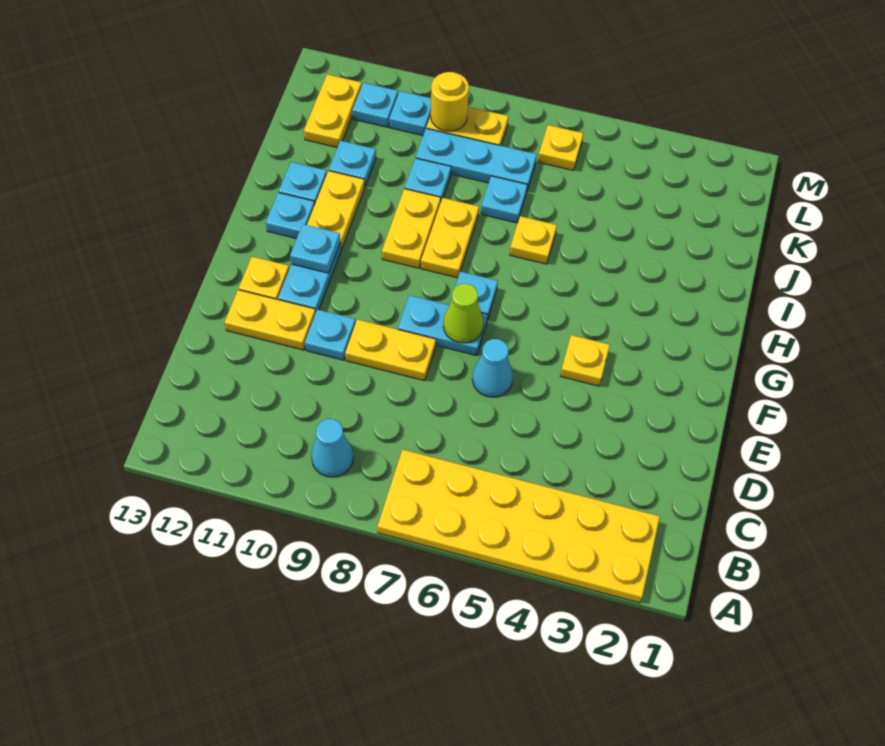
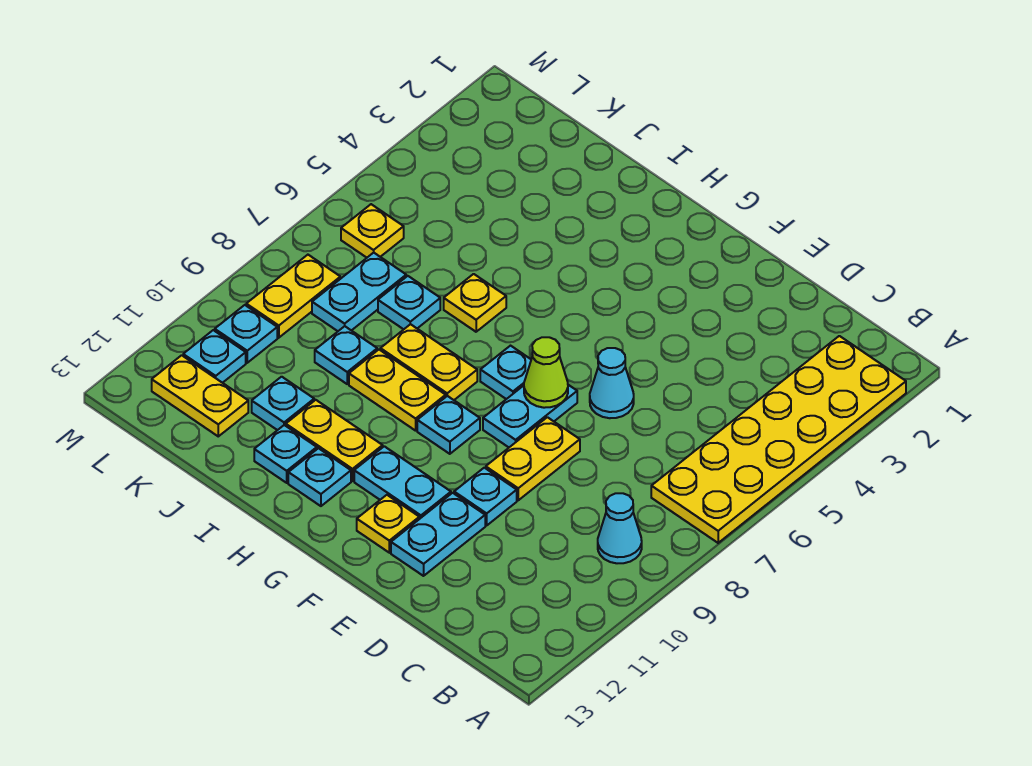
yellow 1x2 plate [225,290,316,350] -> cyan 1x2 plate [391,493,485,576]
yellow 1x1 plate [560,335,610,386] -> none
cyan 1x1 plate [290,224,340,273] -> cyan 1x1 plate moved to [417,396,480,454]
cyan 1x3 plate [416,128,537,190] -> cyan 1x2 plate [312,253,406,331]
yellow 1x1 round brick [431,72,469,131] -> none

